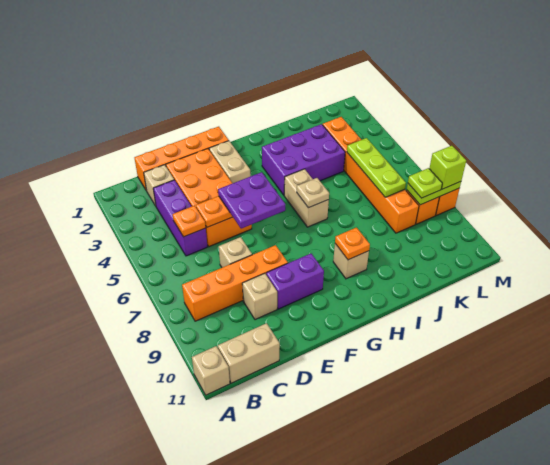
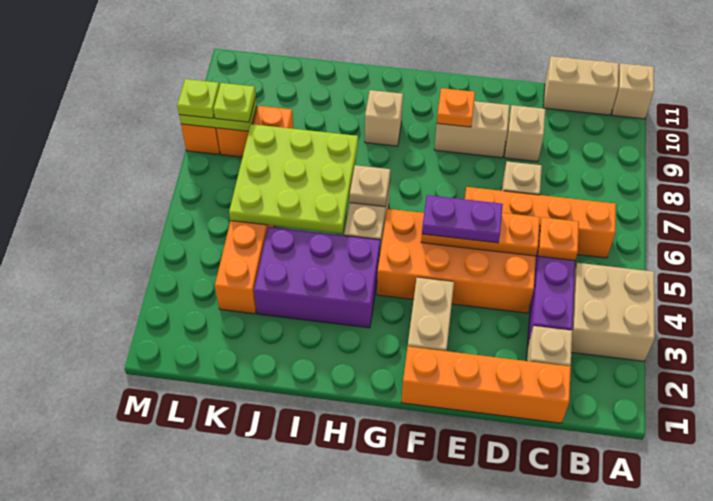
none -> tan 2x2 brick [571,263,655,361]
orange 1x4 brick [182,245,288,321] -> orange 1x4 brick moved to [465,187,616,258]
orange 2x4 brick [166,149,252,247] -> orange 2x4 brick turned to [377,209,536,313]
purple 2x2 plate [218,172,286,229] -> purple 1x2 plate [422,195,503,243]
purple 1x2 brick [266,254,324,309] -> tan 1x2 brick [434,101,510,158]
orange 1x1 plate [335,228,370,260] -> orange 1x1 plate moved to [437,88,475,127]
lime 1x3 plate [347,138,406,197] -> lime 3x3 plate [229,124,358,233]
lime 1x1 brick [429,146,466,189] -> lime 1x1 plate [177,79,219,118]

